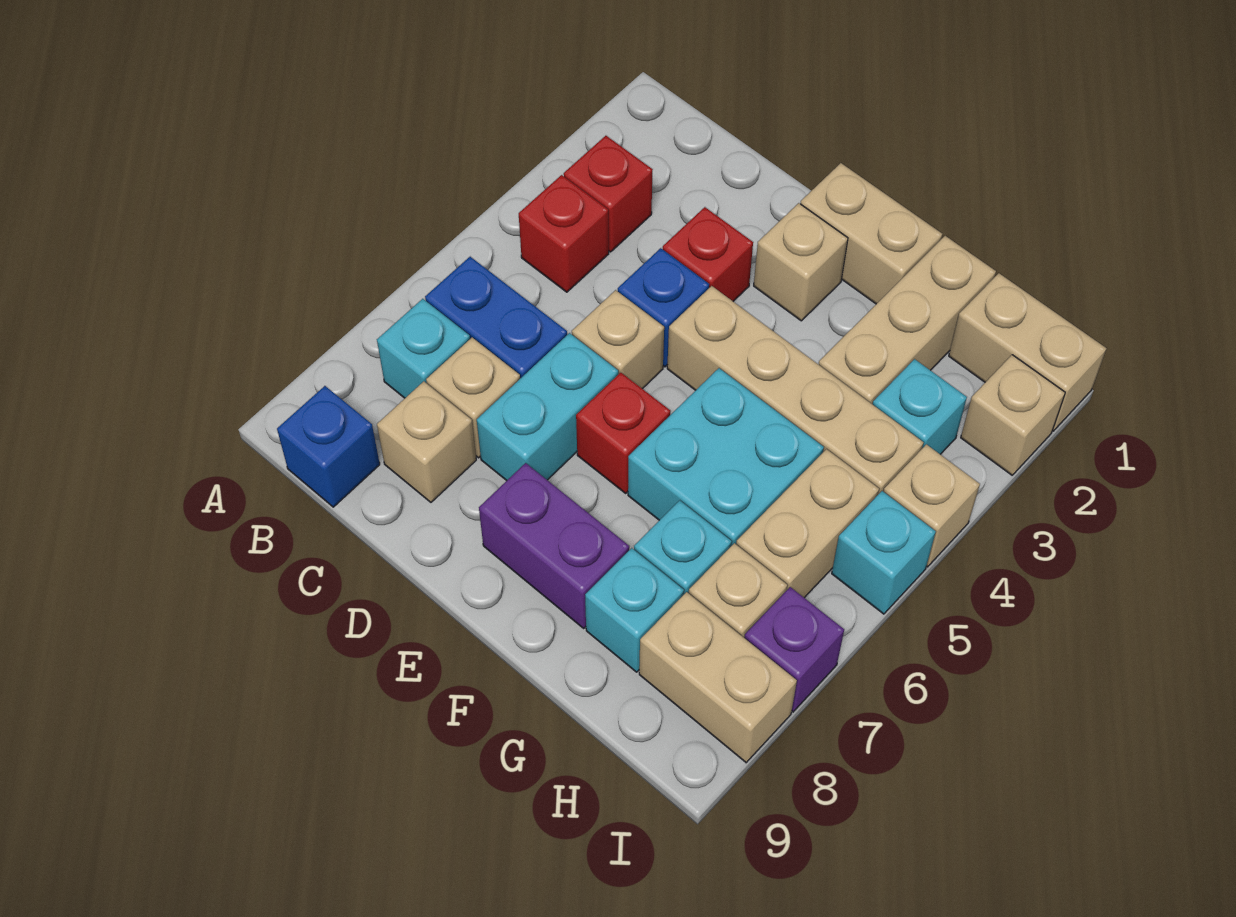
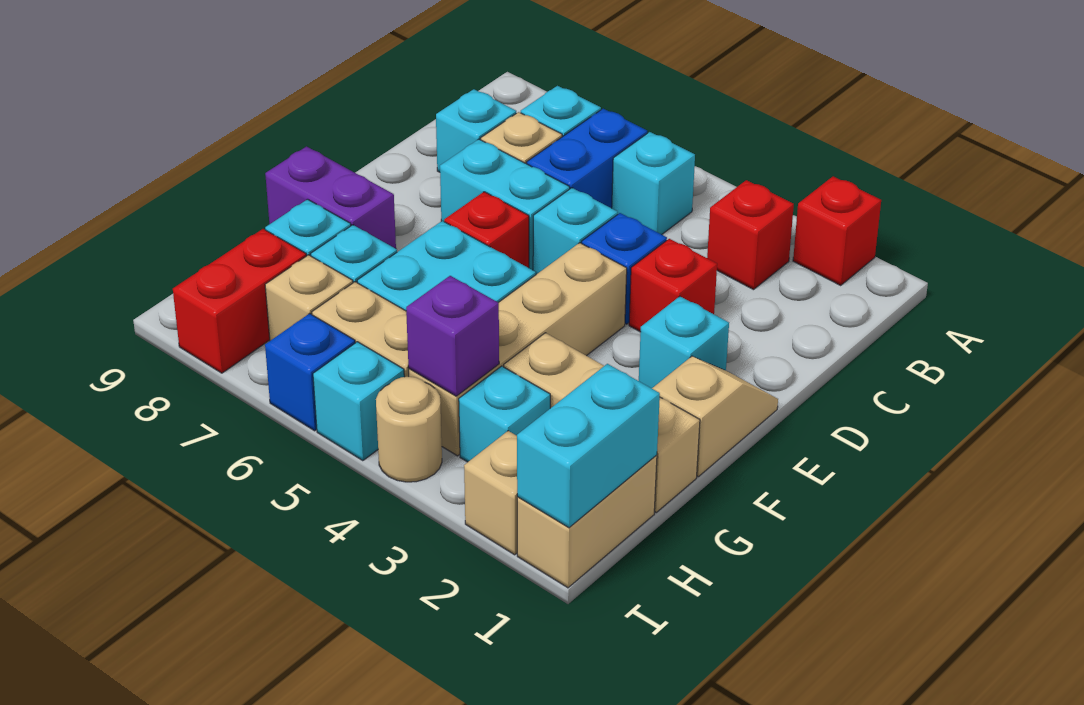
red 1x1 brick [519,175,609,292] -> red 1x1 brick moved to [793,176,881,285]
none -> cyan 1x1 brick [612,132,695,234]
blue 1x1 brick [277,386,380,507] -> blue 1x1 brick moved to [265,313,355,431]
tan 1x1 brick [377,381,476,502] -> cyan 1x1 brick [436,89,516,172]
tan 1x1 brick [572,290,664,389] -> cyan 1x1 brick [533,188,618,274]
tan 1x2 brick [800,163,942,304] -> tan 1x2 slope [652,356,778,477]
tan 1x1 brick [754,203,848,321] -> cyan 1x1 brick [639,296,729,388]
purple 1x2 brick [479,463,629,628] -> purple 1x2 brick turned to [265,146,396,249]
none -> cyan 1x2 brick [517,364,660,528]
tan 1x2 brick [639,592,797,763] -> red 1x2 brick [173,229,306,373]
tan 1x1 brick [883,444,980,567] -> tan 1x1 round brick [376,377,442,482]
purple 1x1 brick [744,587,844,712] -> purple 1x1 brick moved to [406,276,499,396]

